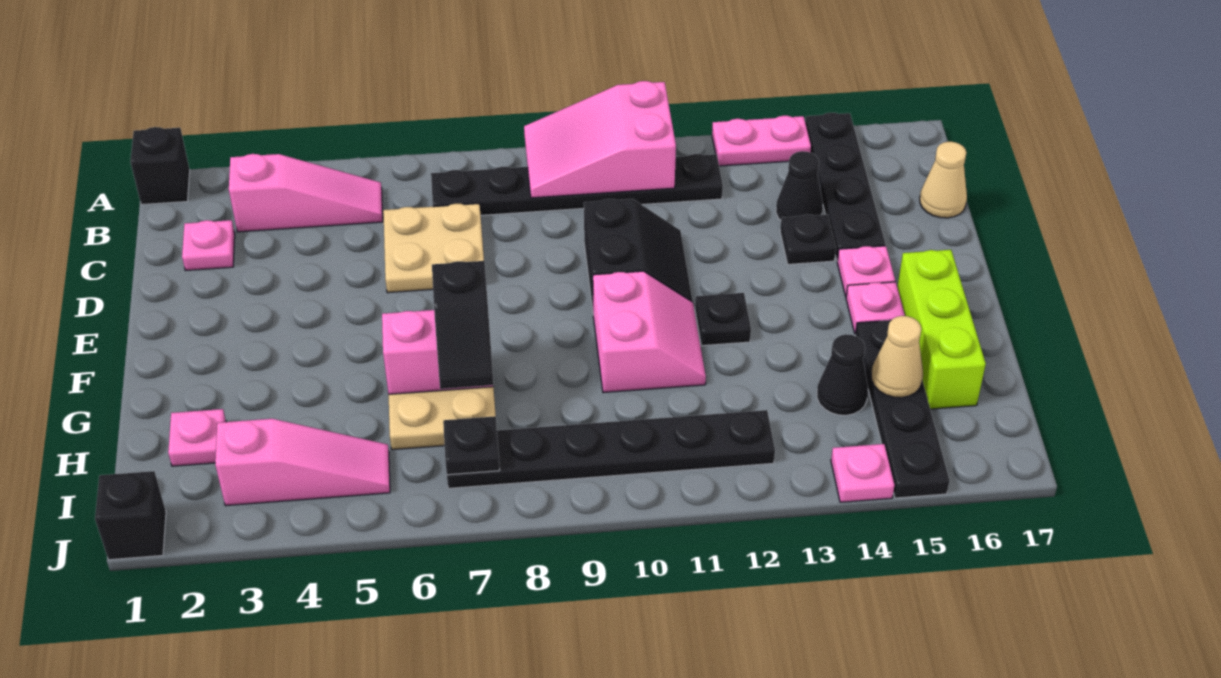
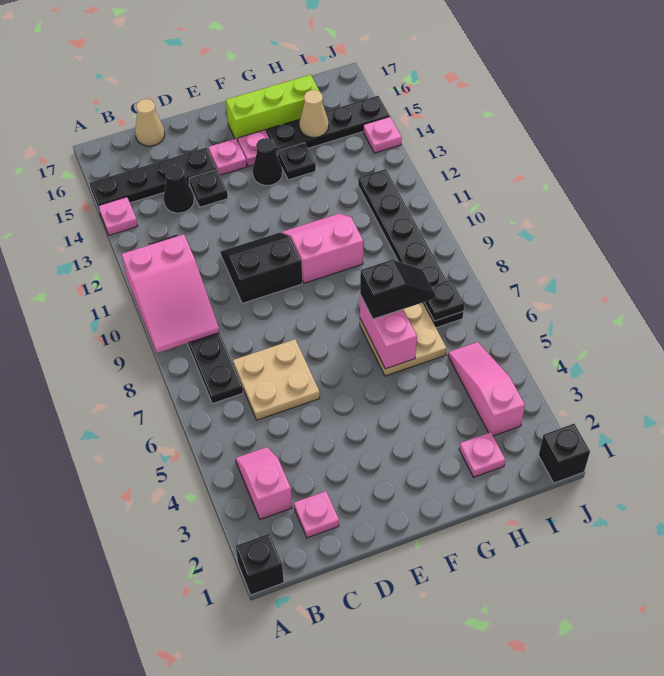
pink 1x2 plate [712,116,811,166] -> pink 1x1 plate [98,197,138,235]
pink 1x3 slope [229,154,383,232] -> pink 1x2 slope [236,447,292,519]
black 1x1 plate [695,293,751,346] -> black 1x1 plate moved to [277,143,316,180]
black 1x1 cone [817,334,868,415] -> black 1x1 cone moved to [253,138,282,185]

